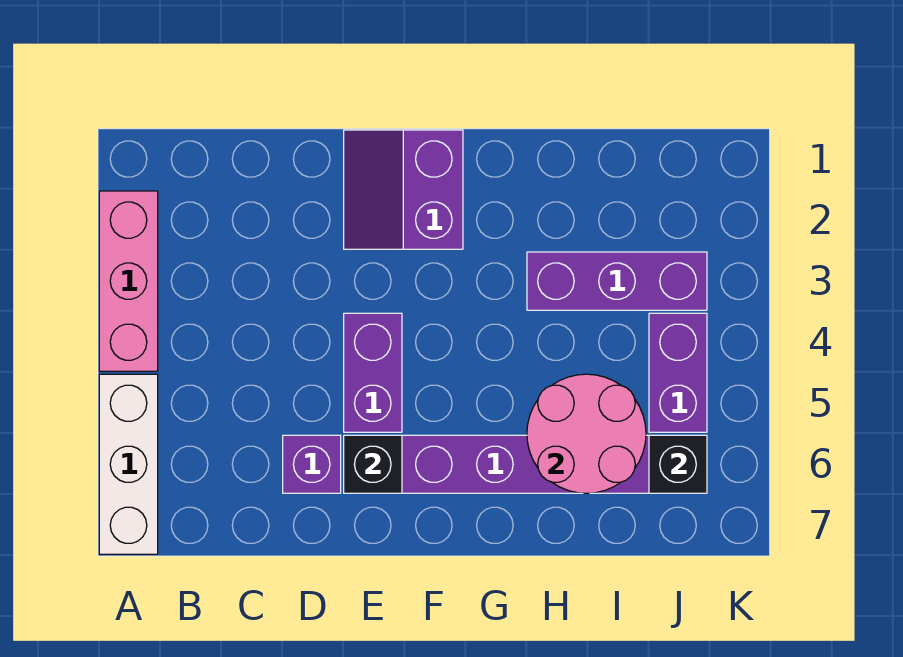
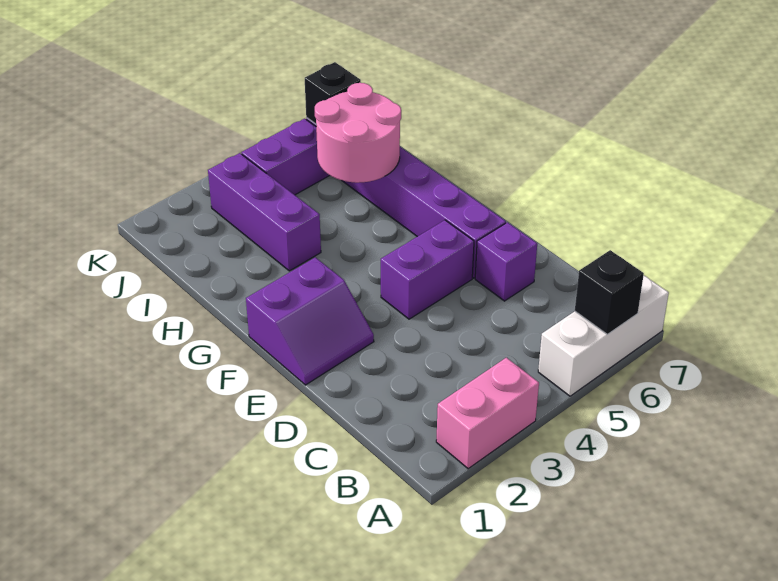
pink 1x3 brick [99,191,158,371] -> pink 1x2 brick [436,358,539,469]
black 1x1 brick [344,435,402,493] -> black 1x1 brick moved to [575,250,644,335]

